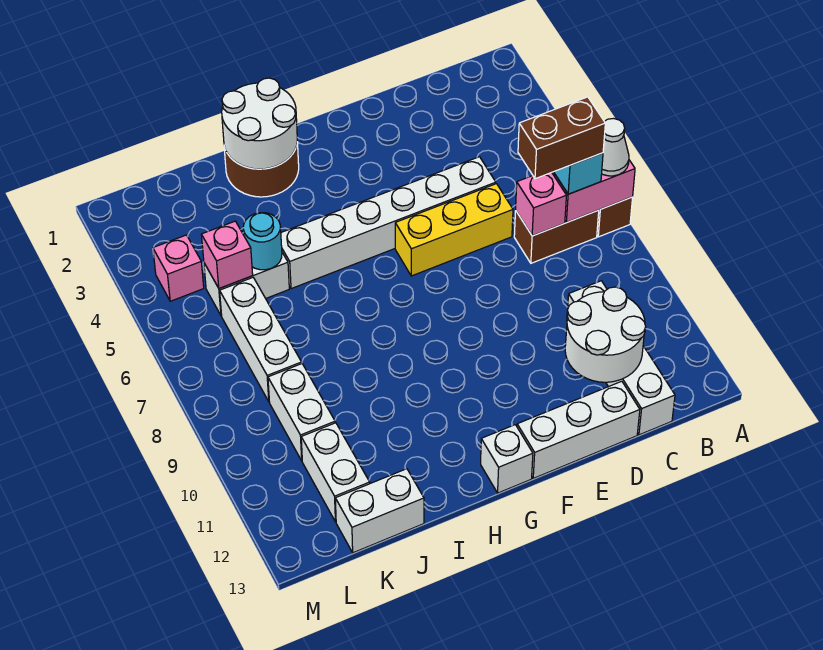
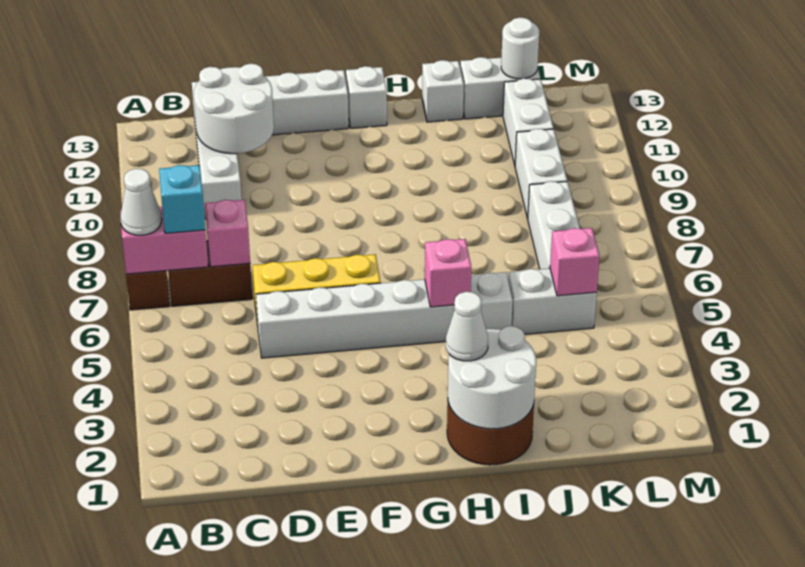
brown 1x2 brick [518,97,605,179] -> none
none -> white 1x1 cone [446,292,488,361]
none -> white 1x1 brick [422,60,464,122]
cyan 1x1 round brick [243,213,282,270] -> none
none -> white 1x1 round brick [501,18,539,79]
pink 1x1 brick [153,235,204,301] -> pink 1x1 brick moved to [425,239,471,307]

